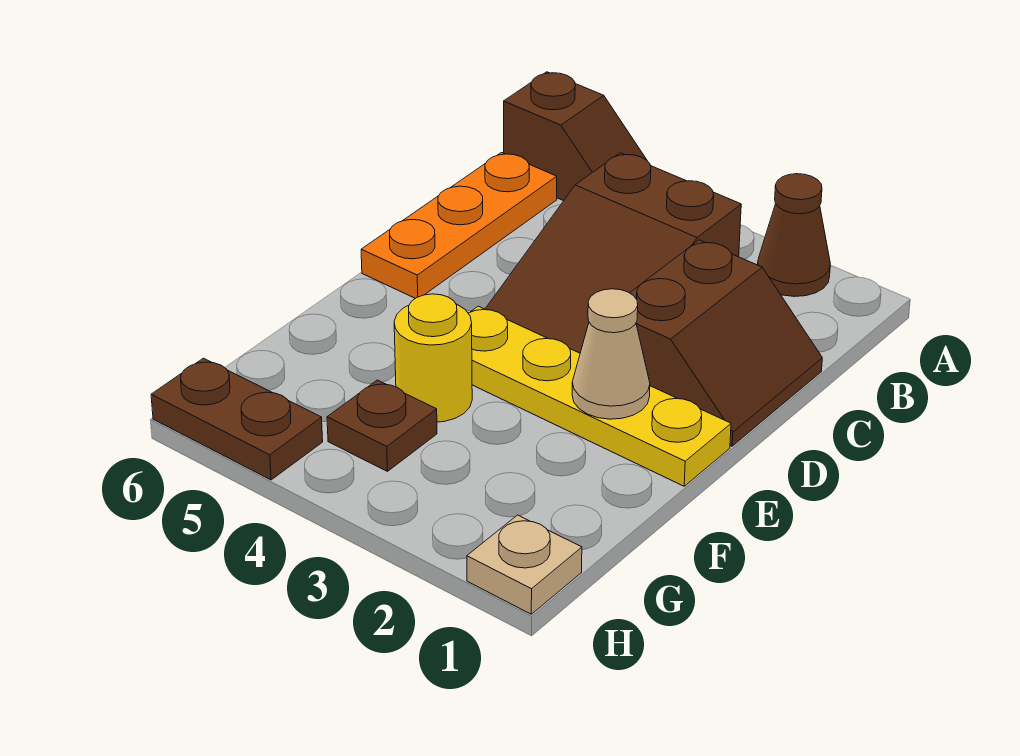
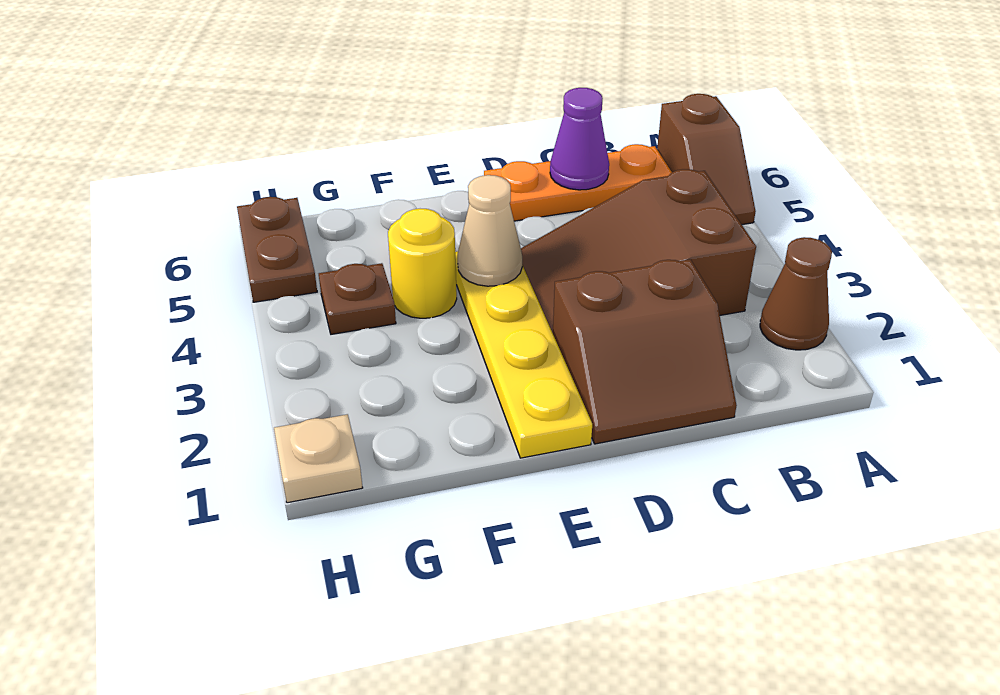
none -> purple 1x1 cone [550,88,609,190]
tan 1x1 cone [572,289,650,419] -> tan 1x1 cone moved to [458,175,522,286]

